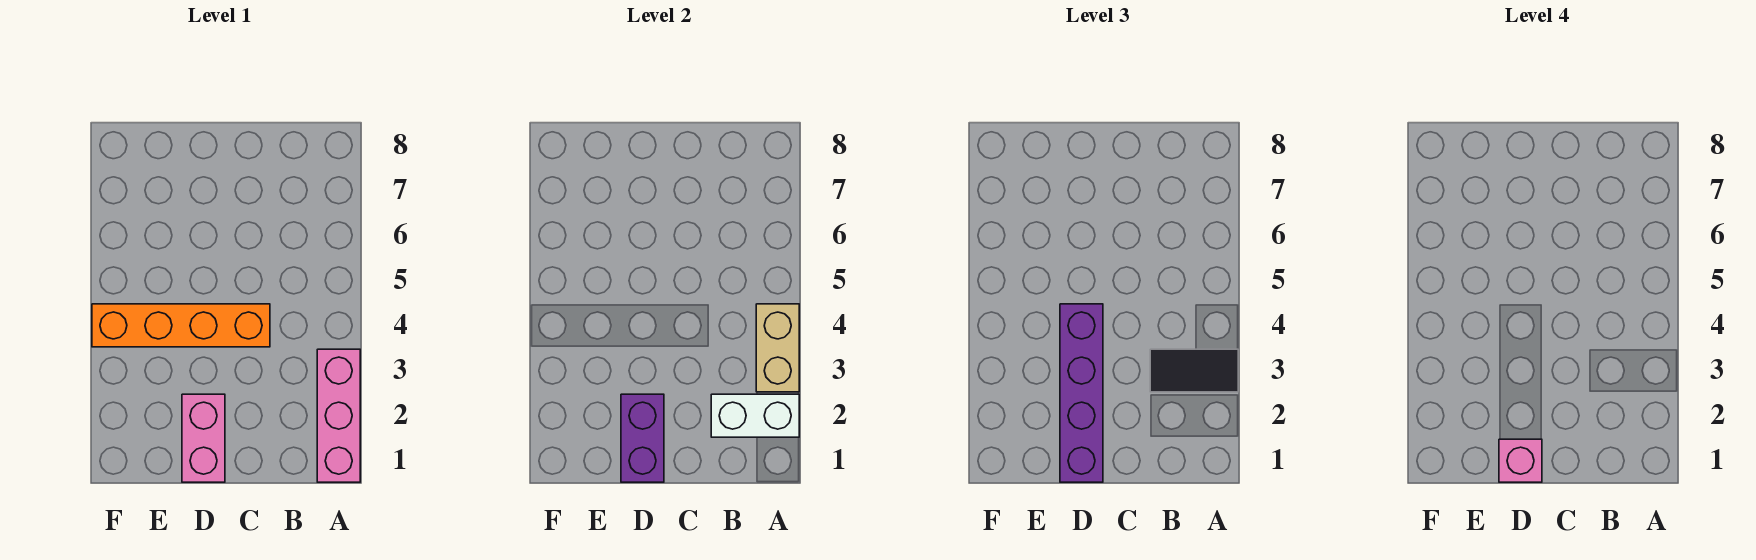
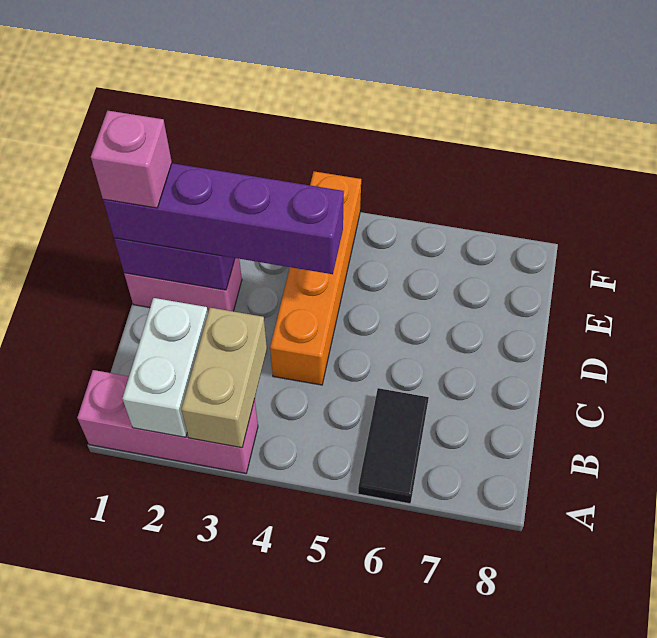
tan 1x2 brick [756,304,799,392] -> tan 1x2 brick turned to [181,308,267,448]
black 1x2 tile [1150,349,1238,392] -> black 1x2 tile moved to [358,388,429,504]

